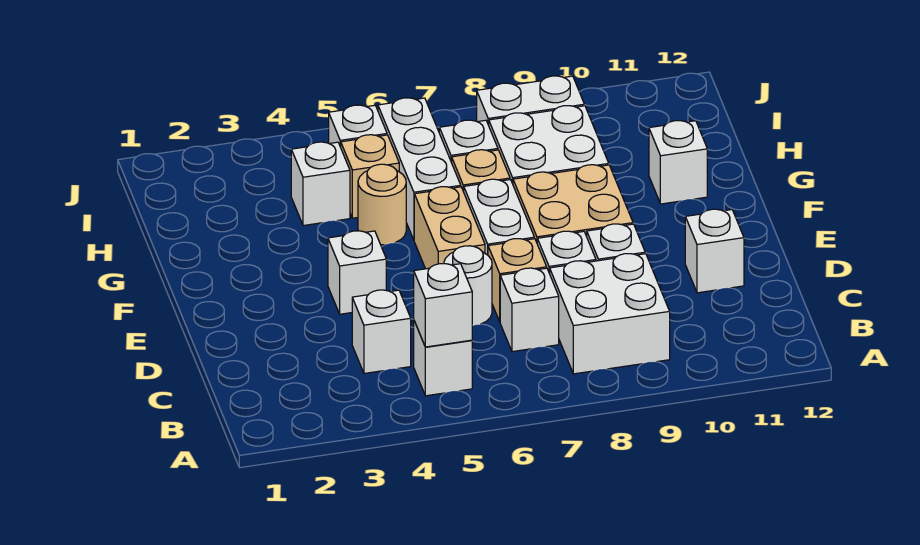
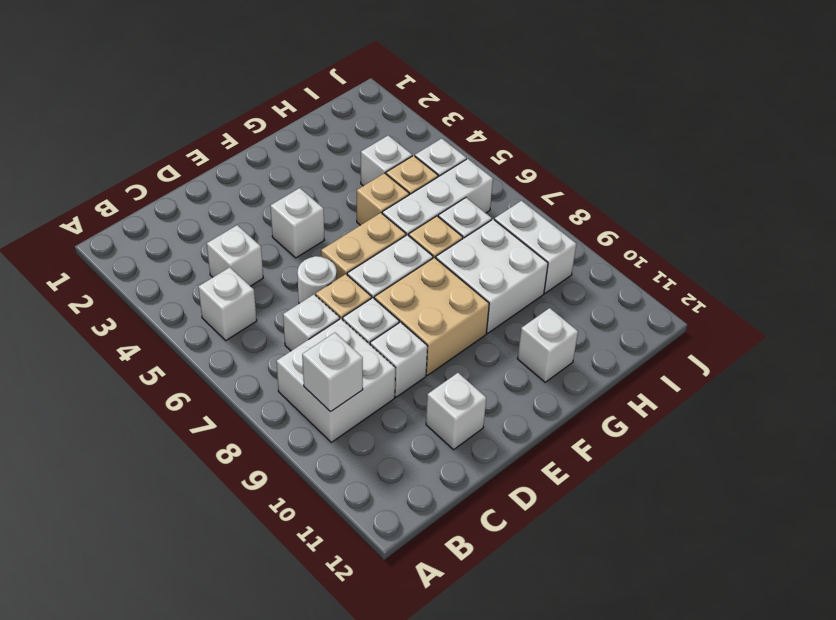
white 1x1 brick [414,264,472,347] -> white 1x1 brick moved to [302,333,363,412]
tan 1x1 round brick [358,164,406,245] -> tan 1x1 brick [357,173,409,225]

